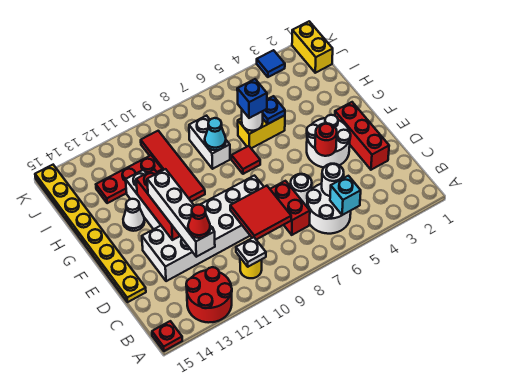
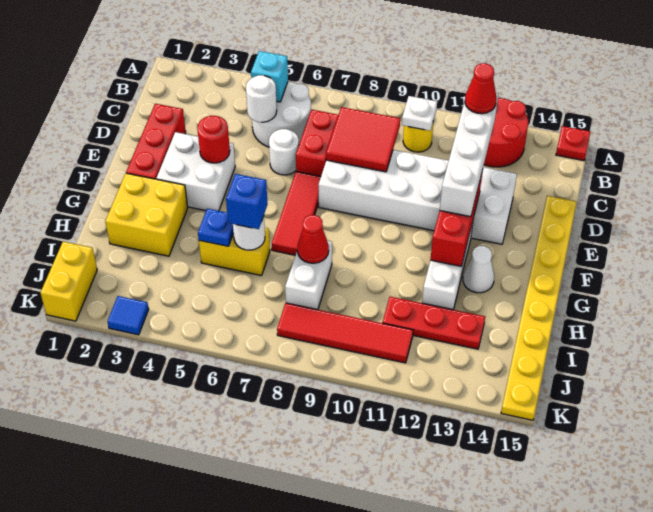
white 2x2 round brick [307,115,351,167] -> white 2x2 brick [156,132,235,211]
none -> yellow 2x2 brick [105,173,188,256]
red 1x1 tile [231,146,260,174] -> red 1x3 tile [272,172,321,255]
red 1x4 tile [141,131,205,202] -> red 1x4 tile turned to [277,303,413,363]
cyan 1x1 cone [205,118,226,150] -> red 1x1 cone [297,215,329,263]

